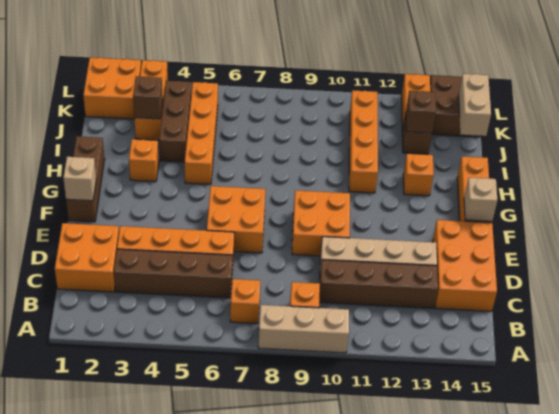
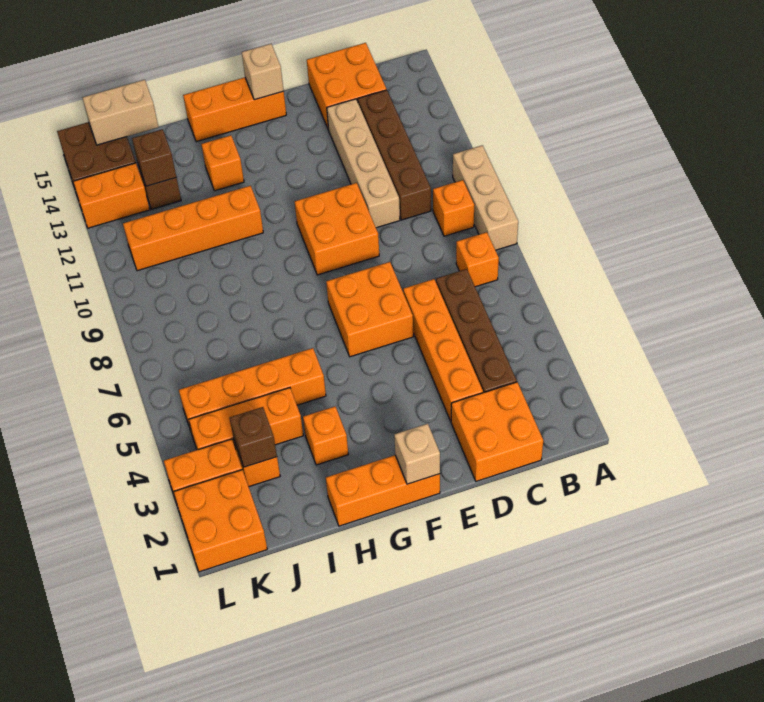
orange 2x3 brick [433,220,497,311] -> orange 2x2 brick [307,43,387,130]
brown 1x3 brick [66,136,105,222] -> orange 1x3 brick [326,455,440,526]
brown 1x3 brick [159,81,192,162] -> orange 1x3 brick [189,388,303,450]

